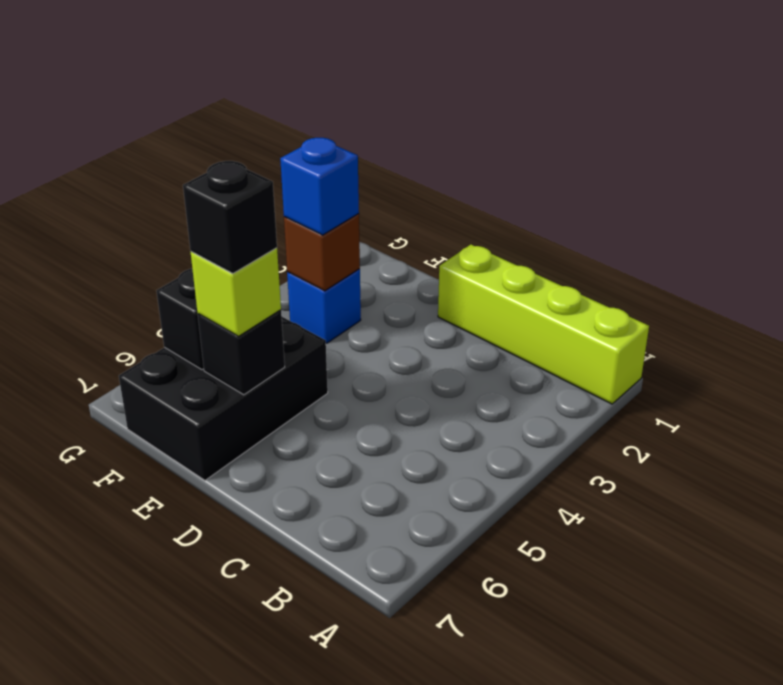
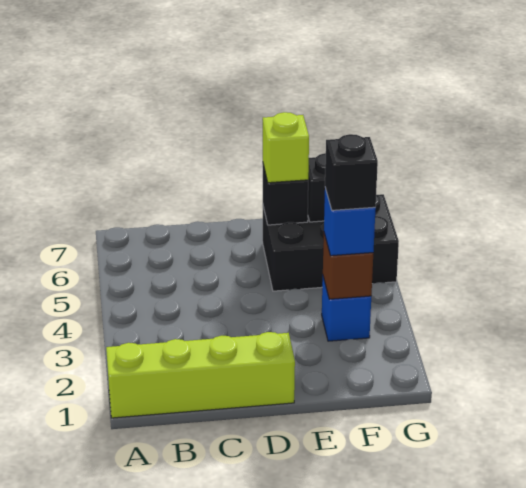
black 2x3 brick [119,317,328,480] -> black 2x3 brick turned to [263,194,399,291]
black 1x1 brick [183,161,277,274] -> black 1x1 brick moved to [325,134,378,210]

